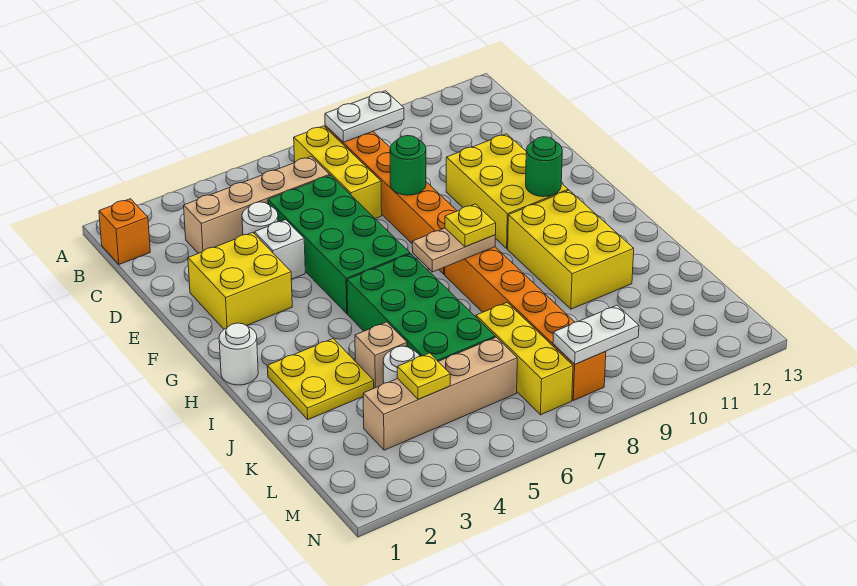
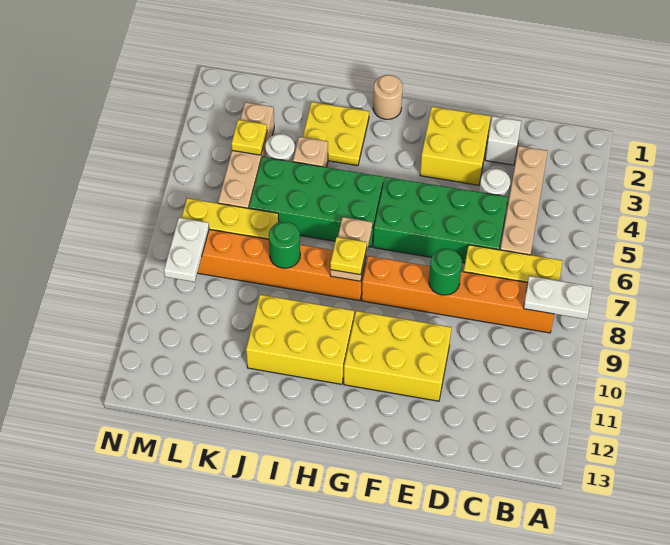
orange 1x1 brick [99,199,150,264] -> none
white 1x2 plate [325,91,404,142] -> white 1x2 plate turned to [524,276,592,319]
white 1x1 brick [254,220,305,279] -> white 1x1 brick moved to [485,116,521,165]
green 1x1 round brick [526,137,562,197] -> green 1x1 round brick moved to [269,222,300,268]
white 1x1 round brick [219,323,258,385] -> tan 1x1 round brick [373,75,403,119]

